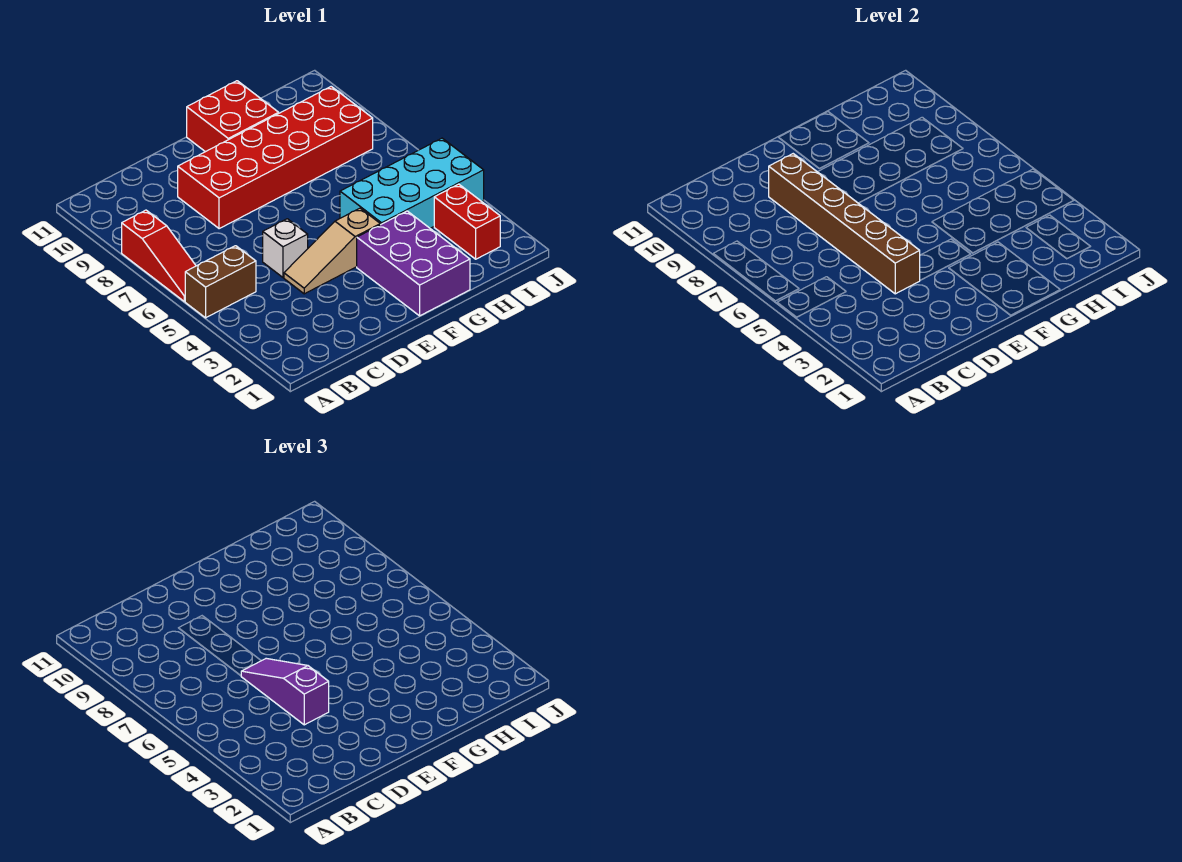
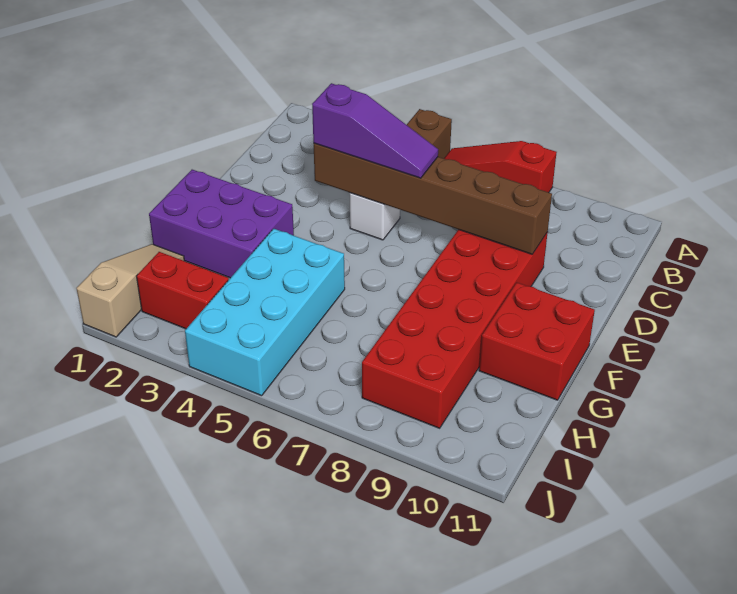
tan 1x3 slope [284,208,380,294] -> tan 1x3 slope moved to [76,244,184,337]

